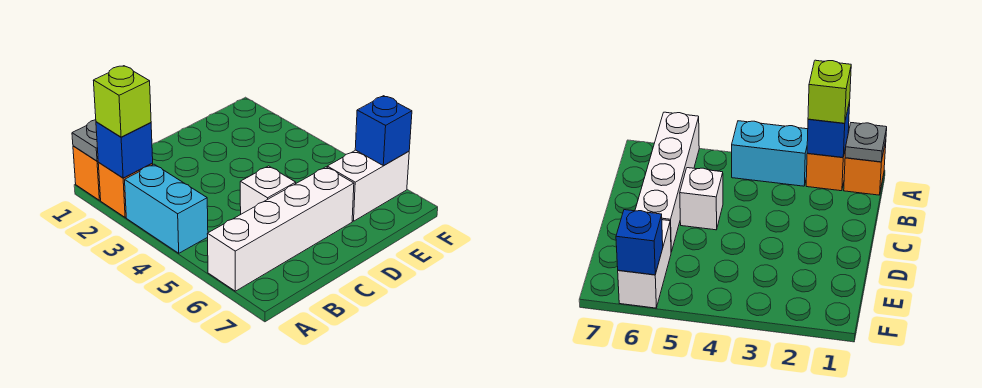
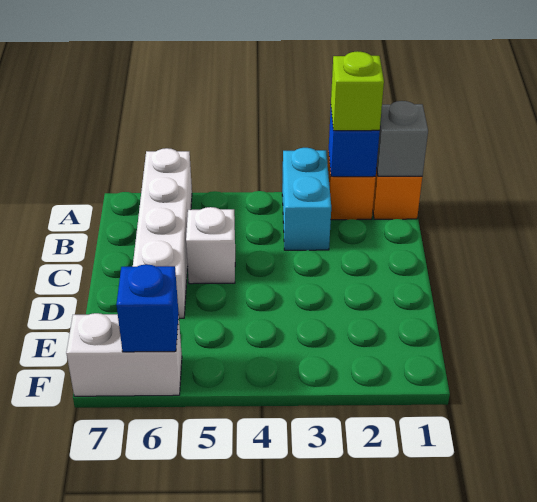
grey 1x1 plate [72,120,98,161] -> grey 1x1 brick [376,101,428,176]
cyan 1x2 brick [125,164,208,253] -> cyan 1x2 brick turned to [282,148,331,250]
white 1x2 brick [327,150,409,221] -> white 1x2 brick turned to [66,313,182,396]

